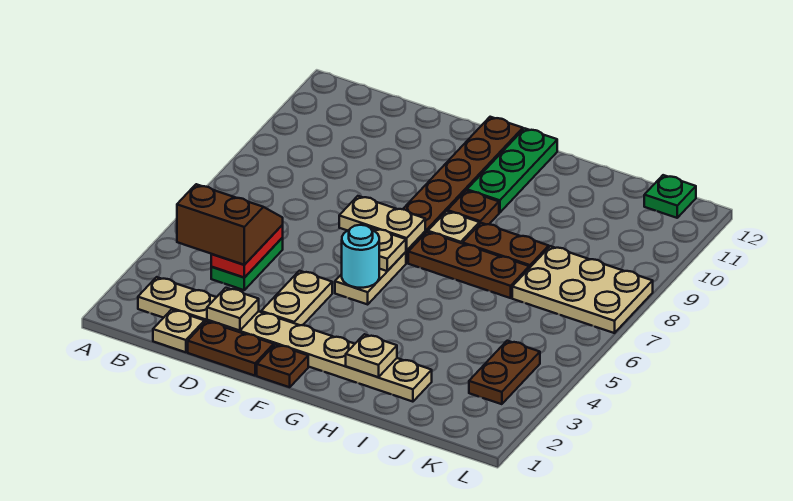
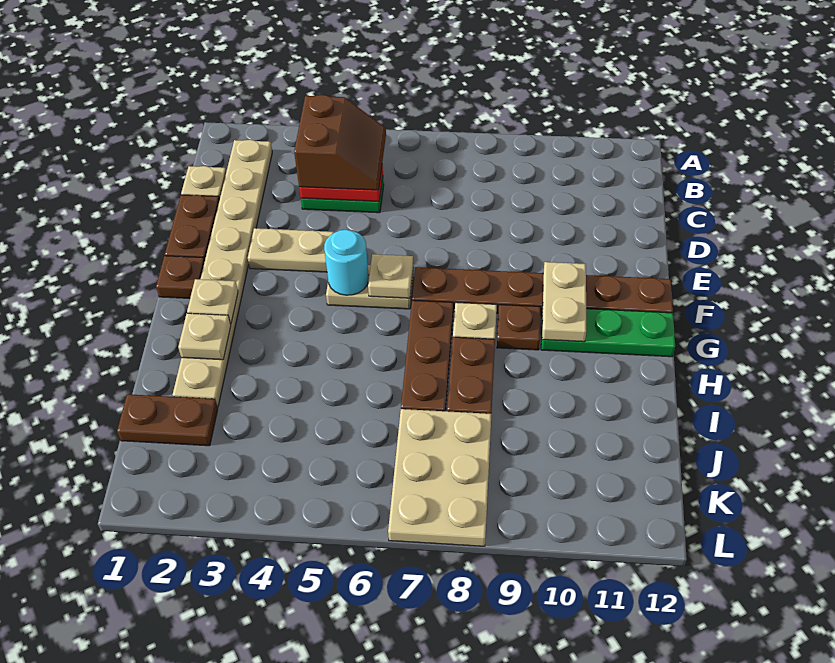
tan 1x1 plate [207,288,259,331] -> tan 1x1 plate moved to [187,279,238,324]
tan 1x2 plate [339,196,425,250] -> tan 1x2 plate moved to [542,262,587,342]
brown 1x2 plate [469,341,540,404] -> brown 1x2 plate moved to [117,394,218,446]
green 1x1 plate [644,175,696,218] -> none

